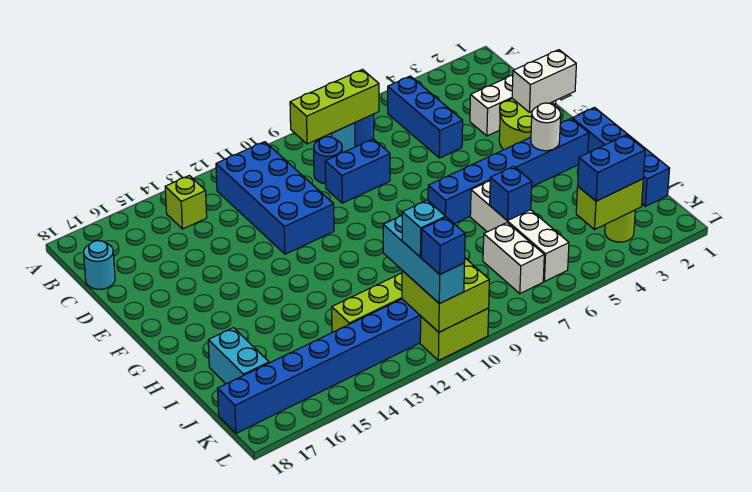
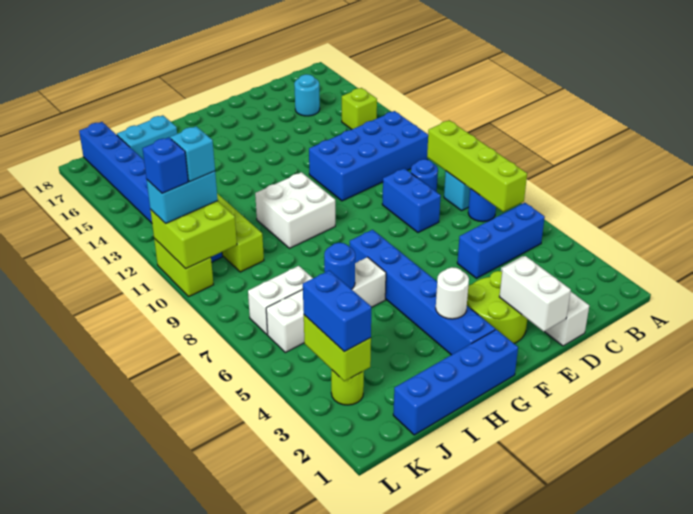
lime 1x3 brick [290,70,379,144] -> lime 1x4 brick [427,120,527,212]
cyan 1x1 round brick [84,241,115,289] -> cyan 1x1 round brick moved to [294,74,320,116]
none -> white 2x2 brick [255,172,335,248]
blue 1x1 brick [490,166,532,221] -> blue 1x1 round brick [324,243,355,289]
cyan 1x3 brick [383,216,464,304] -> cyan 1x2 brick [147,171,218,223]

